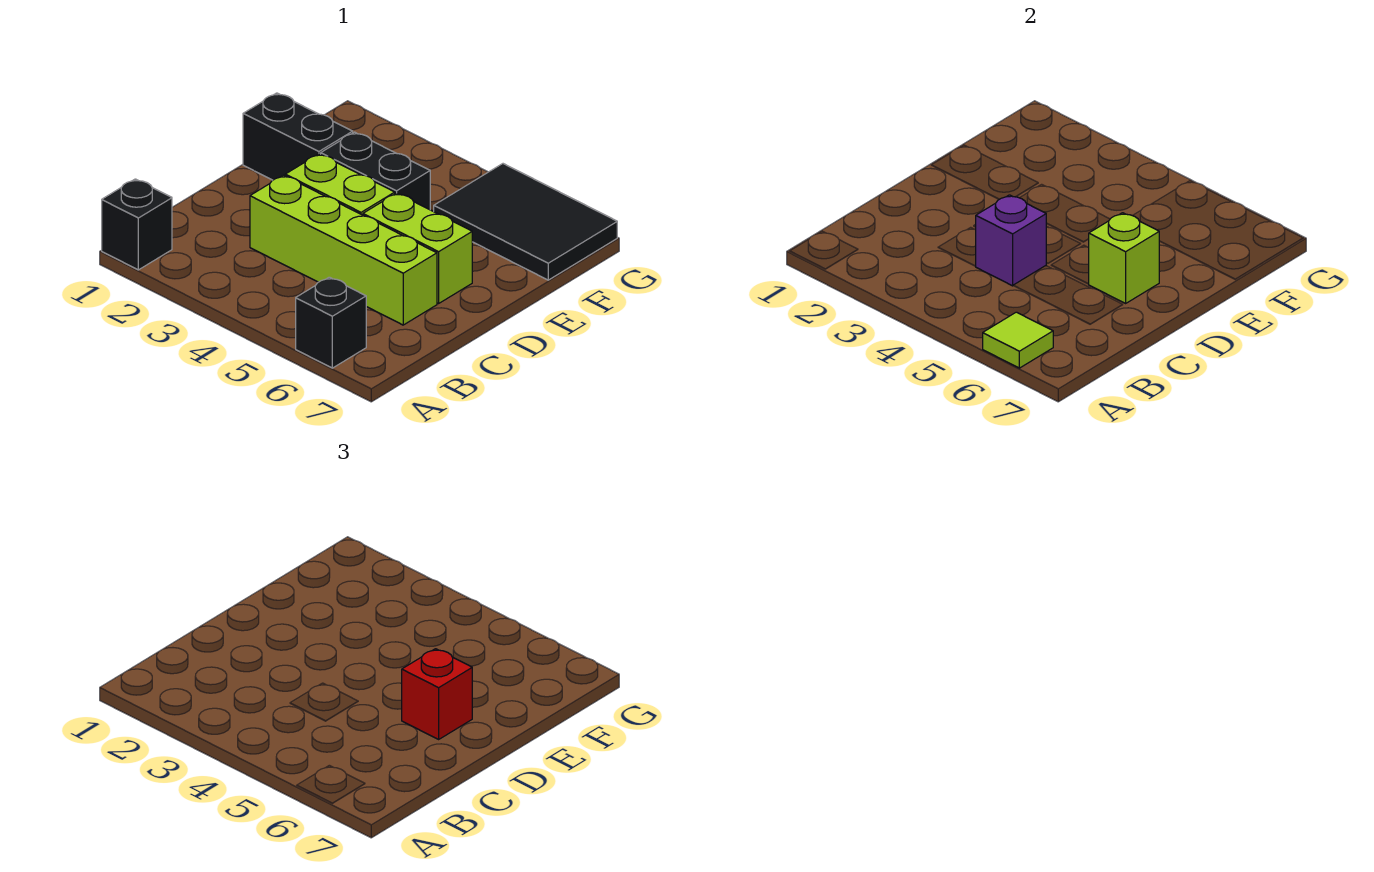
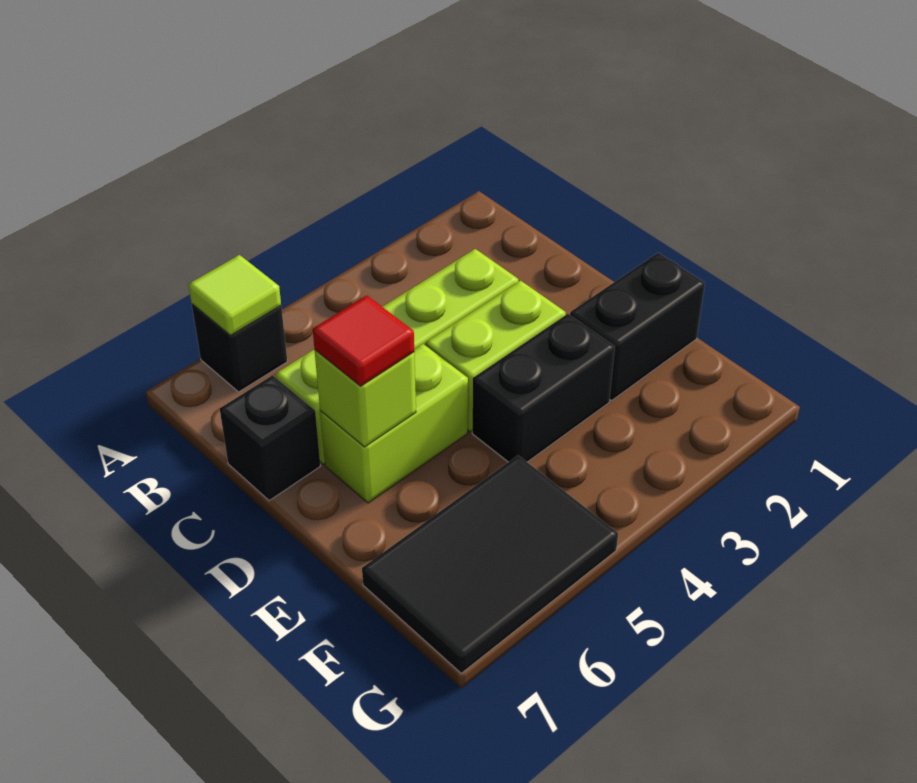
black 1x1 brick [102,179,172,270] -> black 1x1 brick moved to [220,375,320,501]
purple 1x1 brick [976,195,1046,286] -> none
red 1x1 brick [402,649,472,739] -> red 1x1 tile [313,295,414,386]

